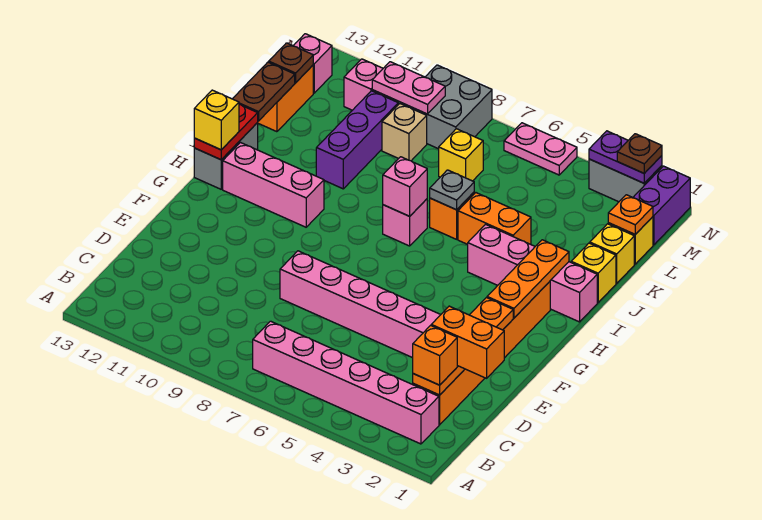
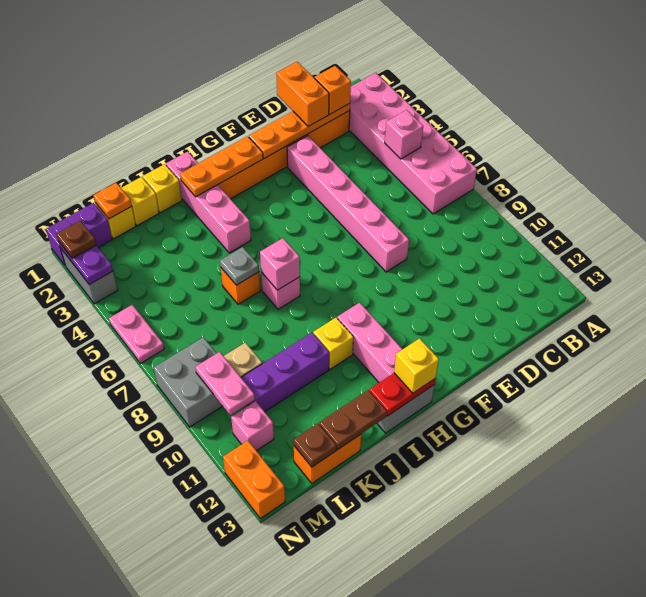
pink 1x6 brick [253,321,439,444] -> pink 2x6 brick [349,73,477,214]
orange 1x2 brick [458,193,531,244] -> orange 1x2 brick moved to [223,441,285,519]
yellow 1x1 brick [439,129,483,181] -> yellow 1x1 brick moved to [313,318,354,369]
pink 1x1 brick [293,34,332,93] -> pink 1x1 brick moved to [385,110,423,159]

